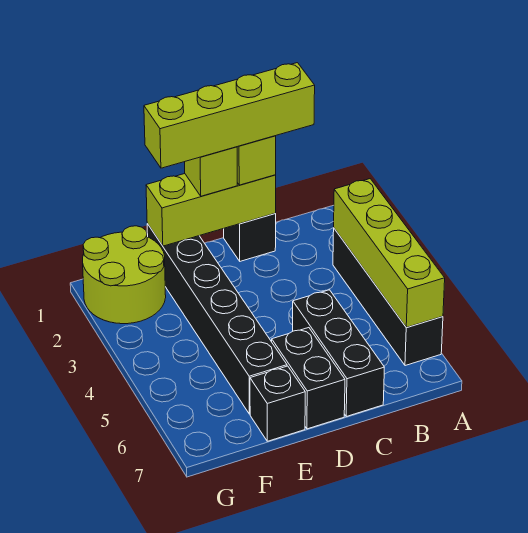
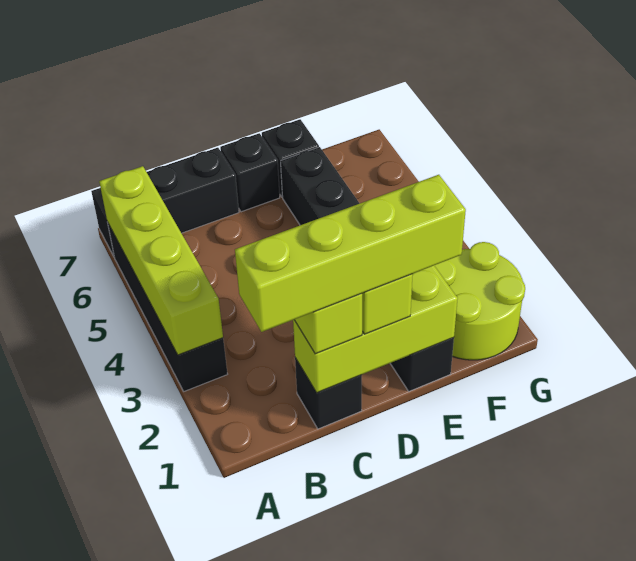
black 1x3 brick [293,290,384,416] -> black 1x3 brick turned to [91,148,239,256]
black 1x2 brick [272,328,345,429] -> black 1x1 brick [220,133,280,212]

